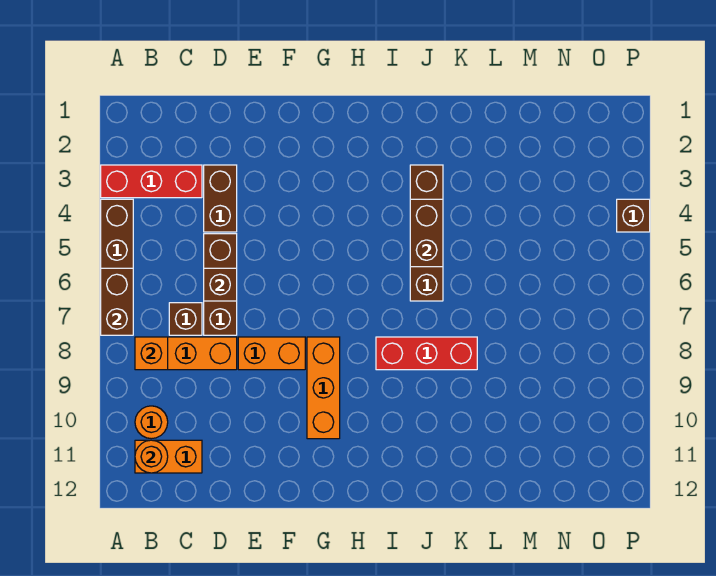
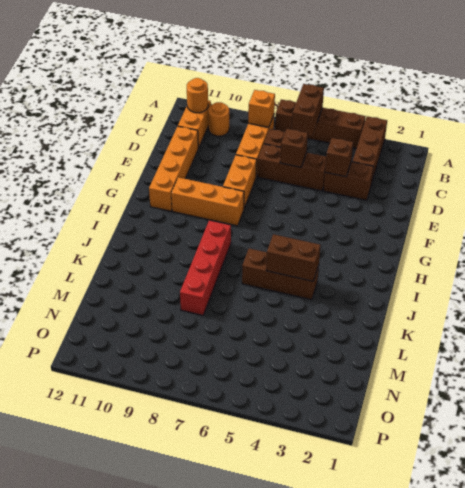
red 1x3 brick [101,165,202,198] -> brown 1x3 brick [353,116,387,181]
brown 1x2 brick [101,268,133,335] -> brown 1x2 brick turned to [292,84,324,136]
none -> orange 1x4 brick [149,126,198,211]
red 1x3 brick [376,337,477,370] -> red 1x4 brick [180,221,231,315]
brown 1x4 brick [410,165,443,301] -> brown 1x3 brick [242,248,319,300]
brown 1x1 brick [617,199,650,232] -> brown 1x1 brick moved to [325,138,353,177]

